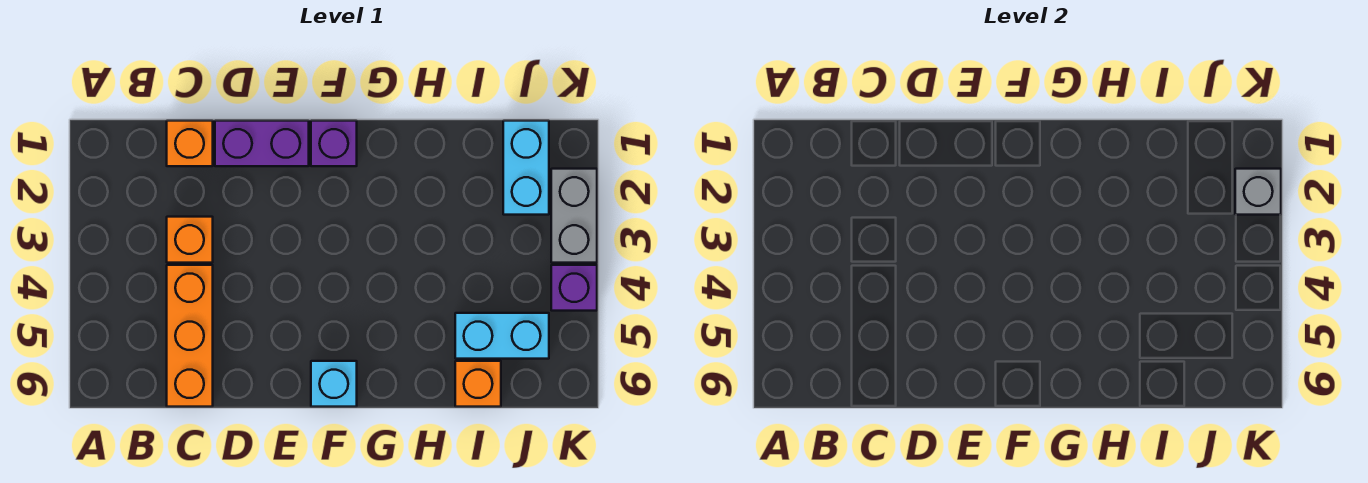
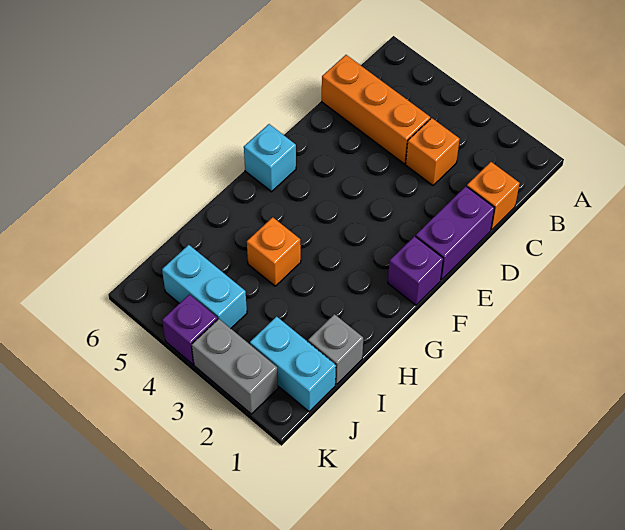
cyan 1x2 brick [455,313,549,359] -> cyan 1x2 brick turned to [162,245,247,328]
orange 1x1 brick [455,361,501,407] -> orange 1x1 brick moved to [247,217,301,286]
grey 1x1 brick [1235,169,1281,215] -> grey 1x1 brick moved to [308,314,363,384]

